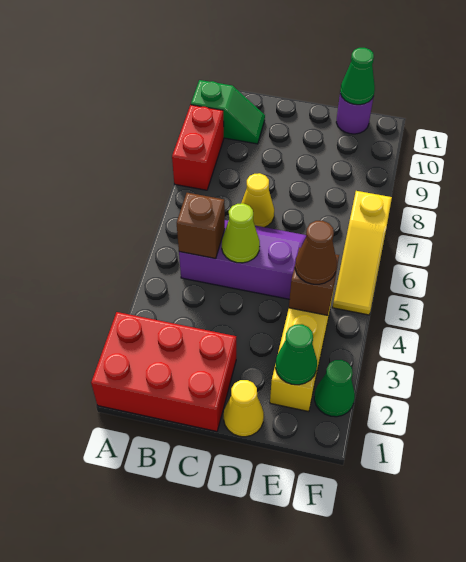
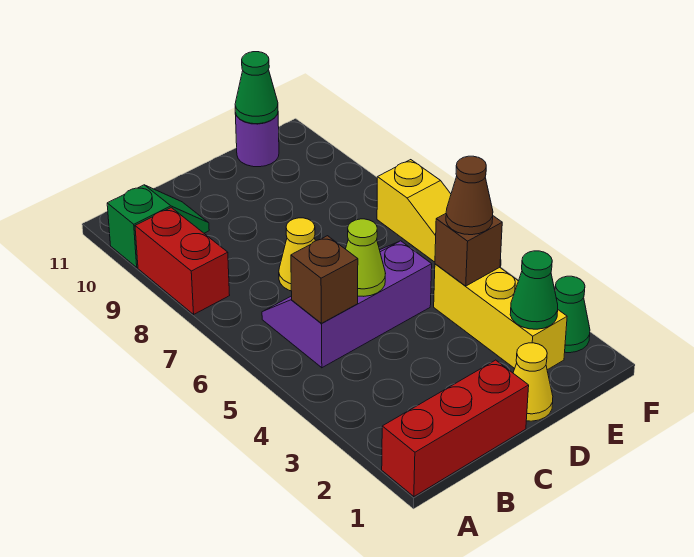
red 2x3 brick [91,312,236,431] -> red 1x3 brick [382,360,529,497]

